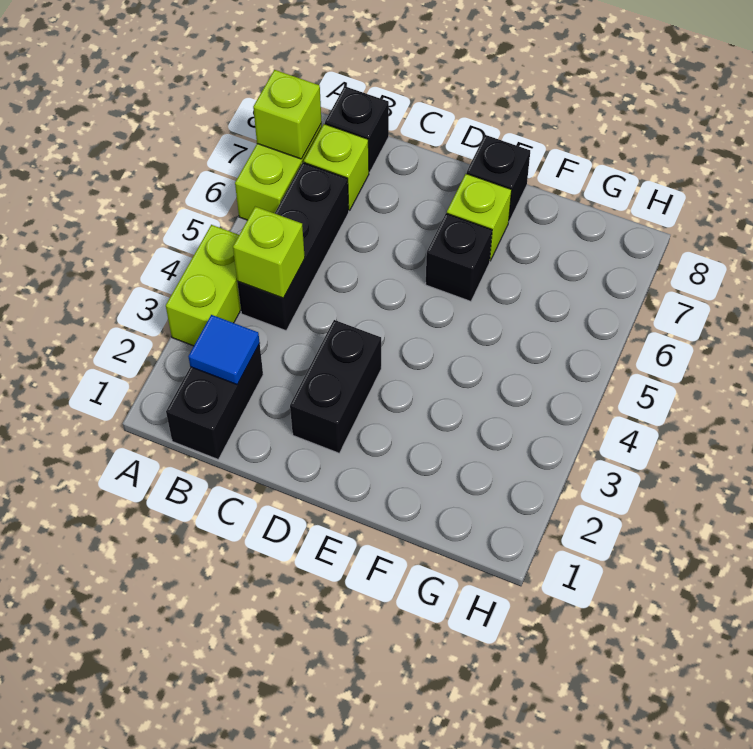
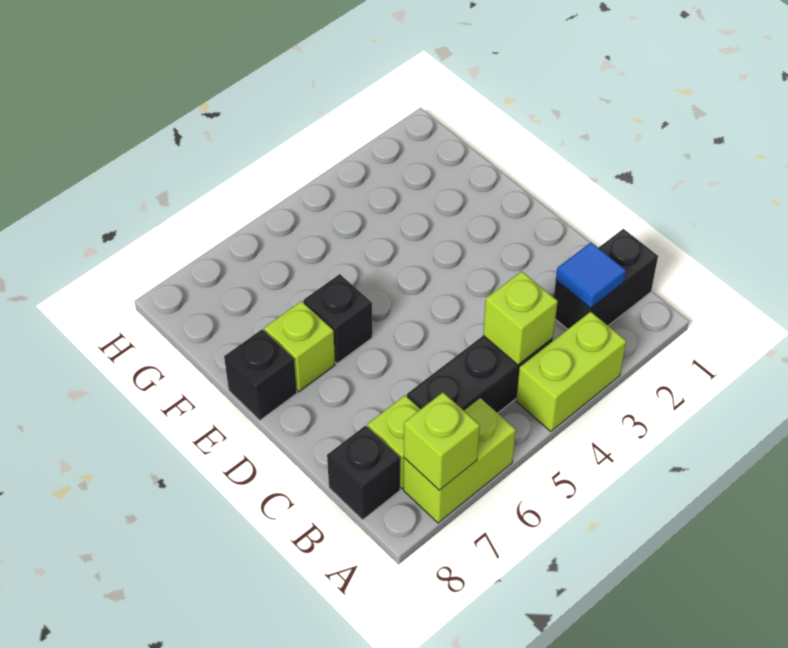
black 1x2 brick [290,320,381,453] -> none

